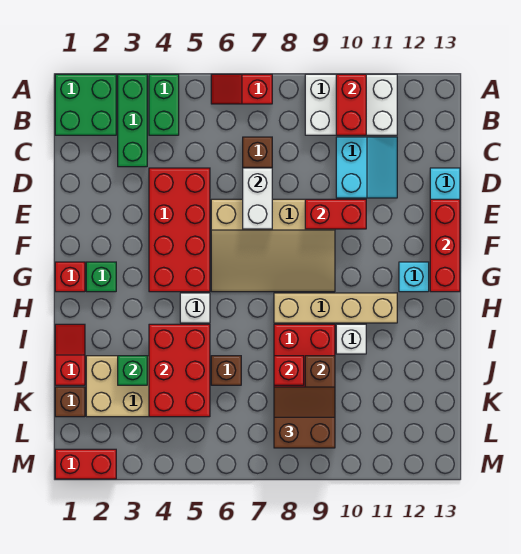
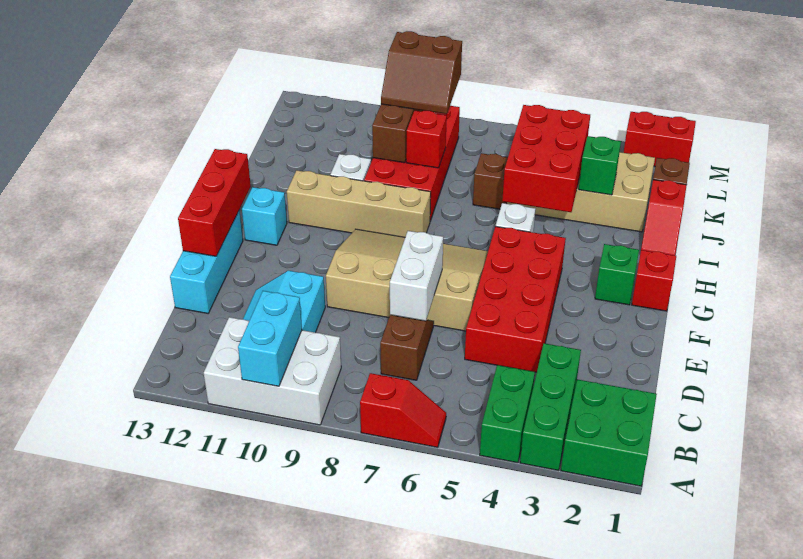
red 1x2 brick [336,74,366,135] -> cyan 1x2 brick [238,291,302,386]
red 1x2 brick [305,199,366,229] -> none

